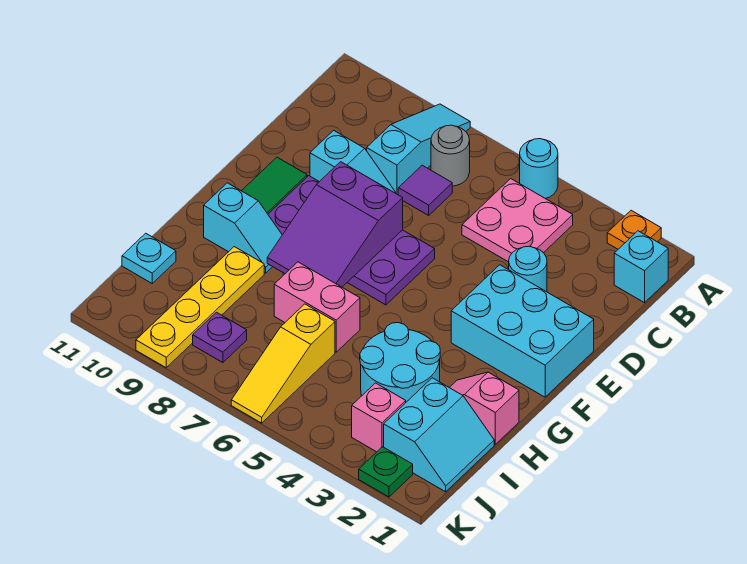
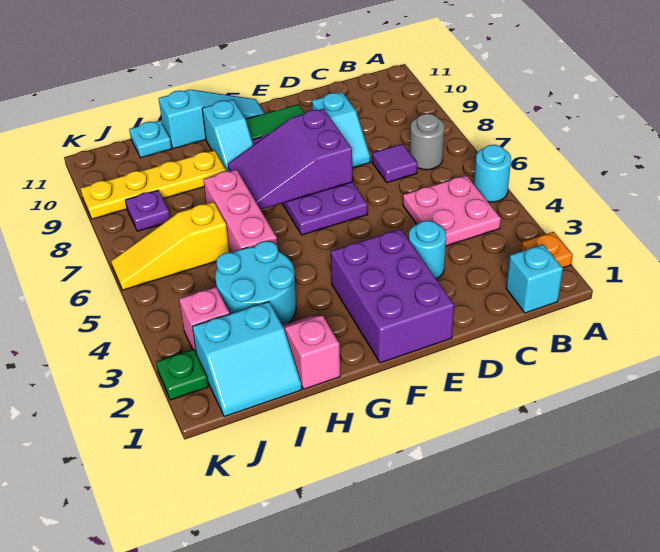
cyan 1x3 slope [367,104,470,195] -> cyan 1x3 slope moved to [159,90,265,149]
cyan 2x3 brick [451,265,594,397] -> purple 2x3 brick [331,229,454,363]
pink 1x2 brick [274,262,360,352] -> pink 1x3 brick [203,170,277,253]

